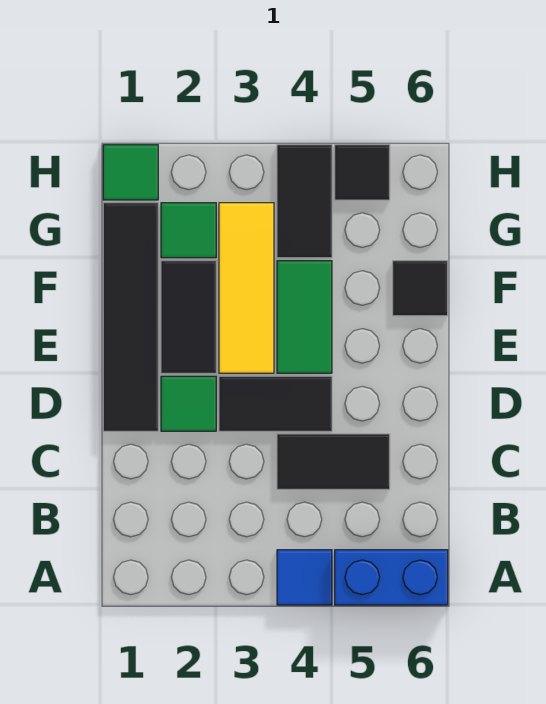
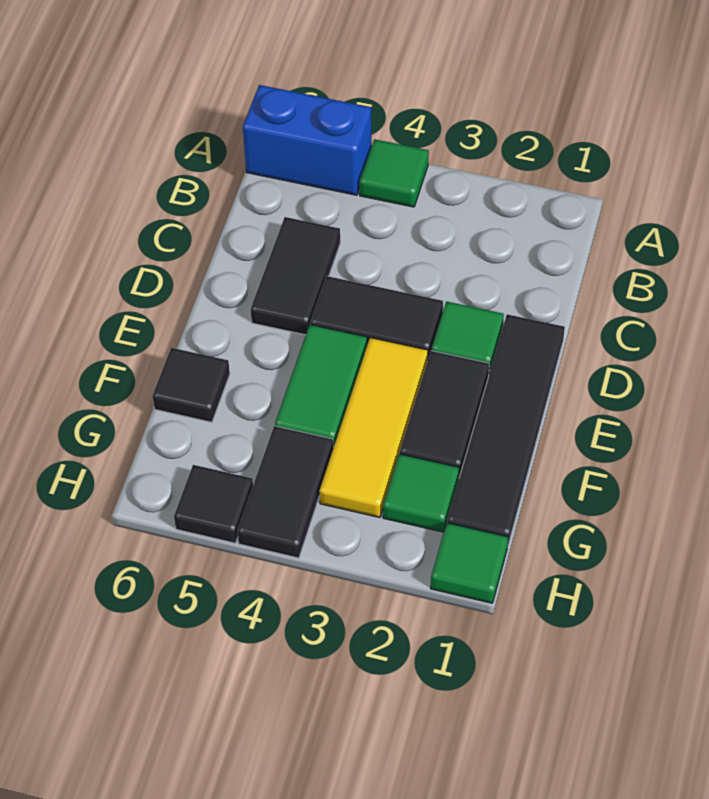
blue 1x1 tile [277,550,332,605] -> green 1x1 tile [360,139,429,207]
black 1x2 tile [277,434,390,489] -> black 1x2 tile turned to [251,217,340,335]

